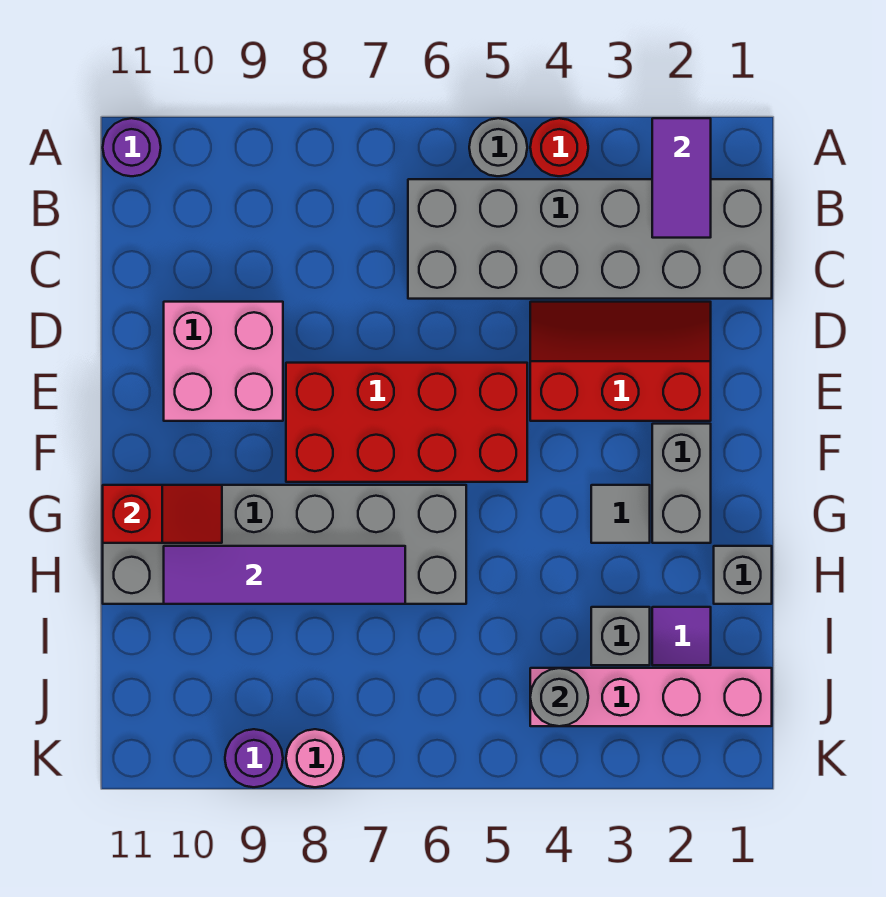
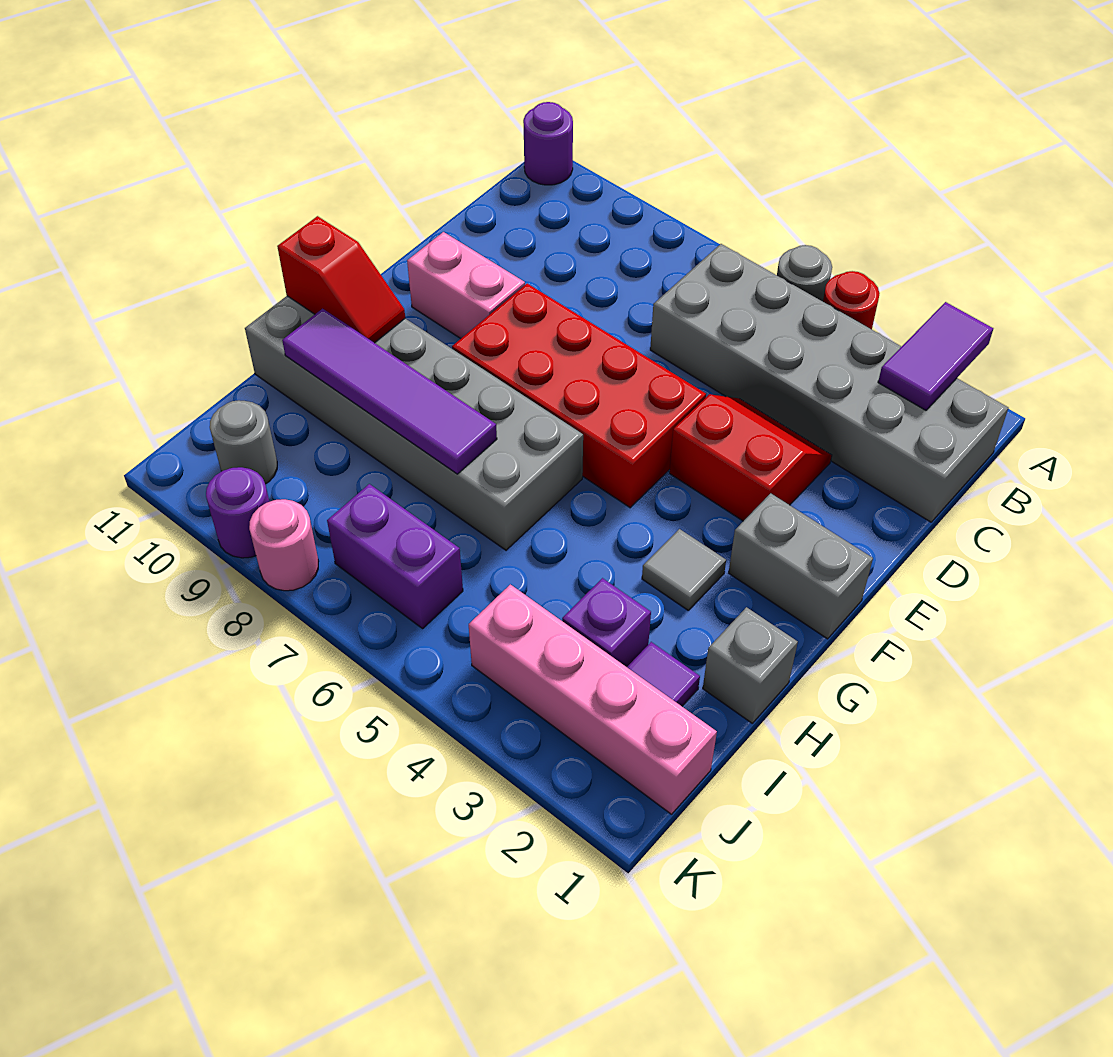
red 2x3 slope [530,302,711,421] -> red 2x2 slope [669,394,832,521]
pink 2x2 brick [164,302,283,421] -> pink 1x2 brick [407,232,525,339]
grey 1x2 brick [652,424,711,543] -> grey 1x2 brick turned to [729,493,873,639]
grey 1x1 brick [591,607,650,665] -> purple 1x1 brick [562,578,651,667]
grey 1x1 round brick [530,668,588,726] -> grey 1x1 round brick moved to [210,400,277,484]
none -> purple 1x2 brick [327,484,463,629]

